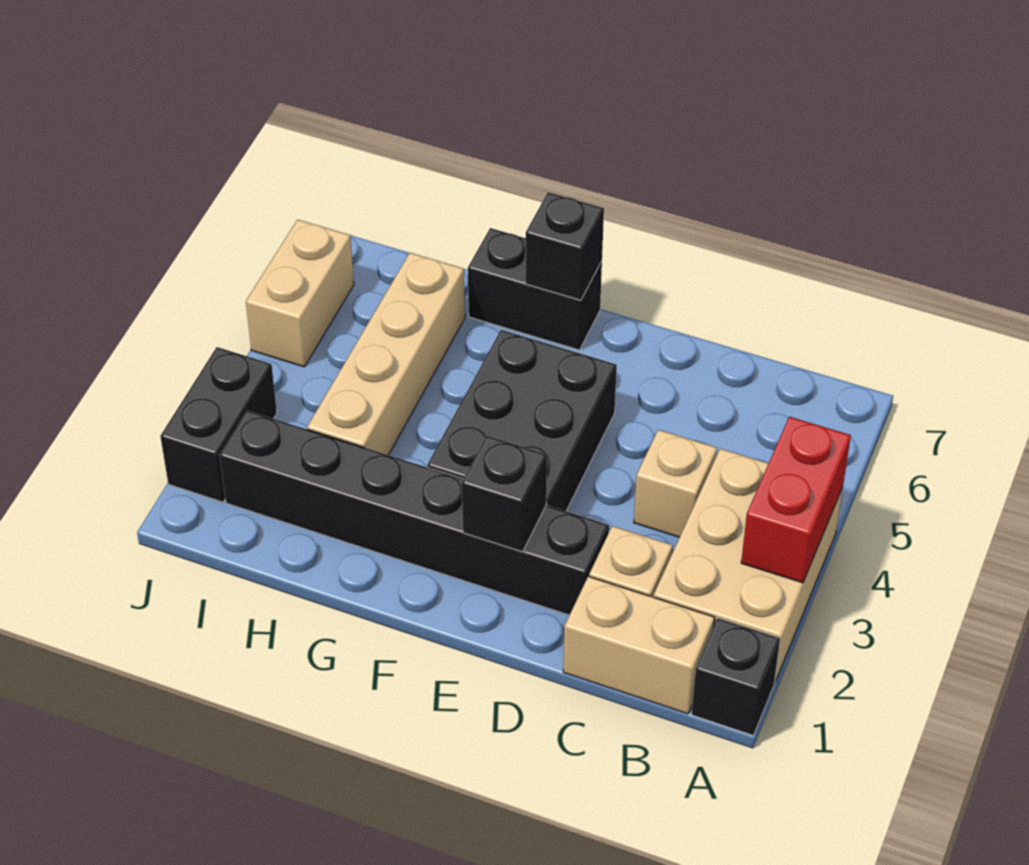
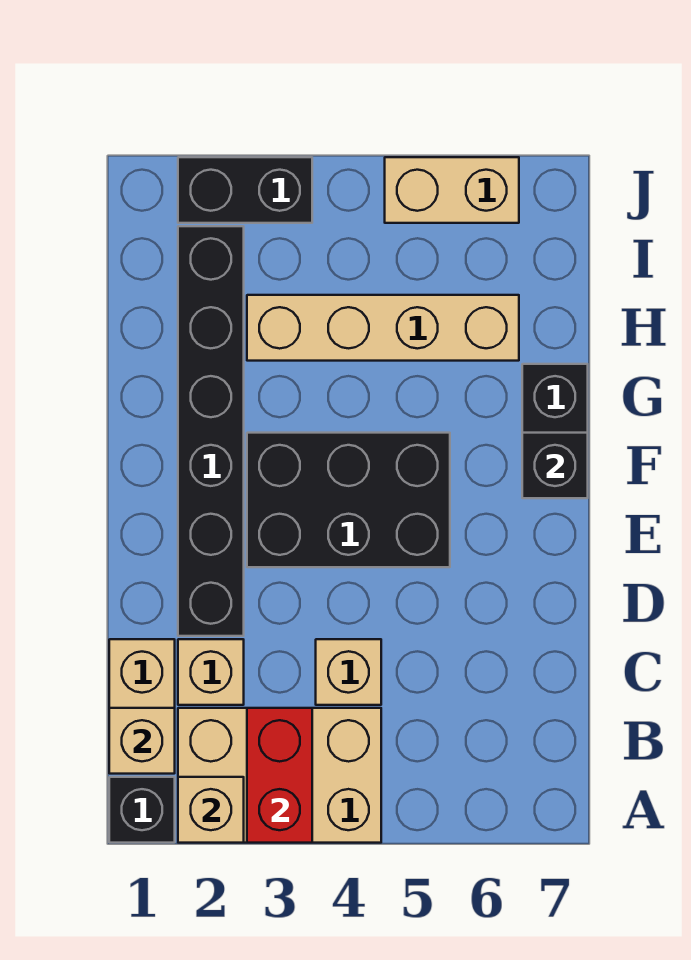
none -> tan 1x1 brick [178,777,244,843]
red 1x2 brick [741,417,851,583] -> red 1x2 brick turned to [247,708,312,843]
none -> tan 1x1 brick [109,708,175,774]
black 1x1 brick [462,436,547,552] -> none

